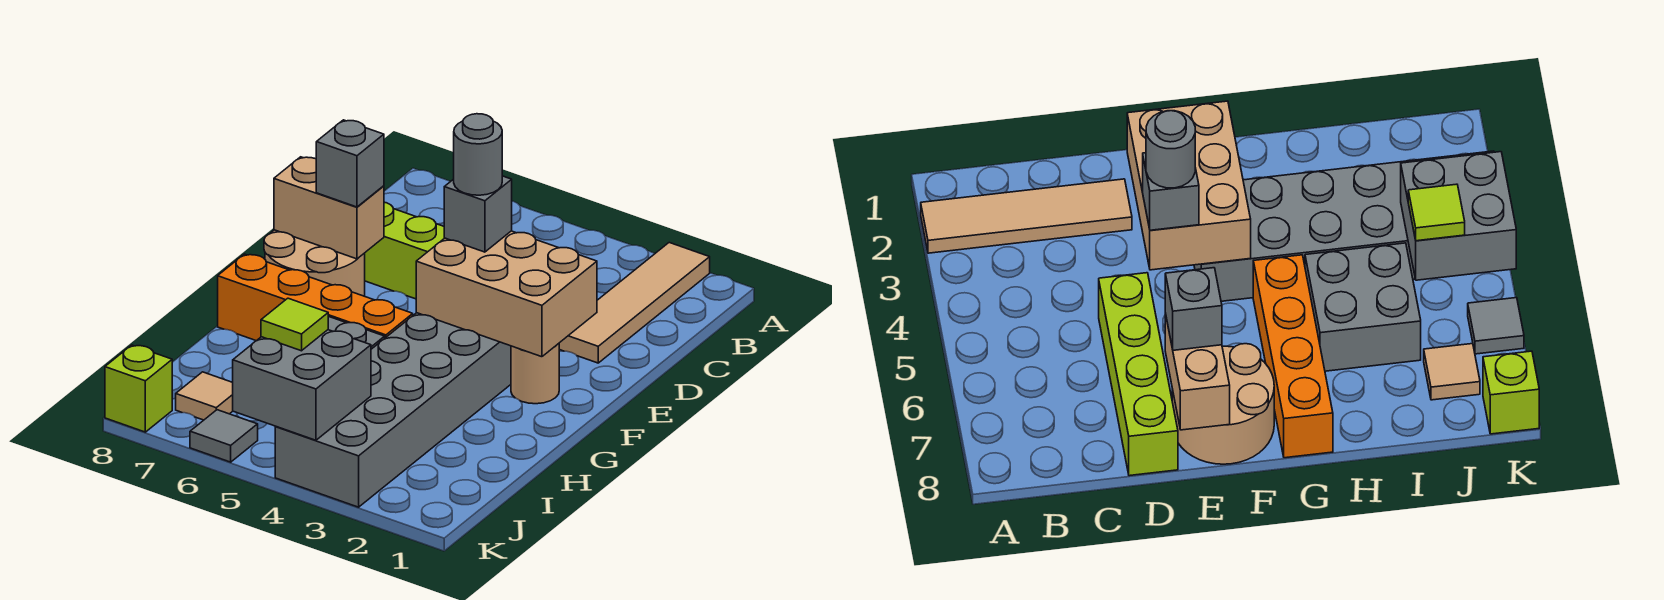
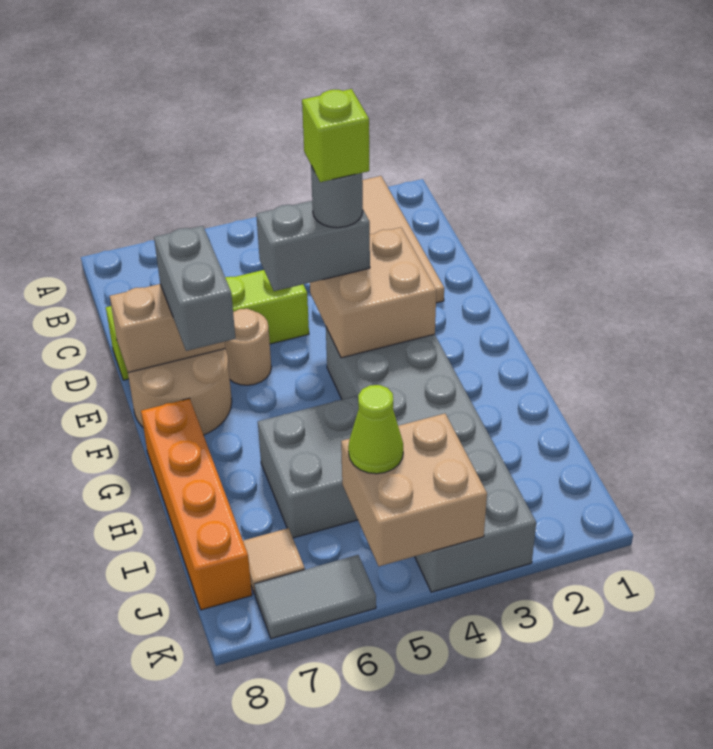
tan 2x3 brick [416,231,597,357] -> tan 2x2 brick [310,227,436,358]
grey 1x1 brick [444,176,512,252] -> grey 1x2 brick [256,201,370,291]
grey 1x1 brick [316,120,384,207] -> grey 1x2 brick [154,226,236,351]
tan 1x1 round brick [511,344,559,404] -> tan 1x1 round brick moved to [225,309,271,385]
orange 1x4 brick [218,254,413,341] -> orange 1x4 brick turned to [141,398,252,610]
grey 2x2 brick [233,330,371,440] -> tan 2x2 brick [341,414,487,566]
lime 1x1 tile [261,298,328,351] -> lime 1x1 cone [348,385,403,474]
grey 1x1 tile [190,410,258,462] -> grey 1x2 tile [254,555,376,639]
lime 1x1 brick [105,345,172,432] -> lime 1x1 brick moved to [302,89,369,182]

